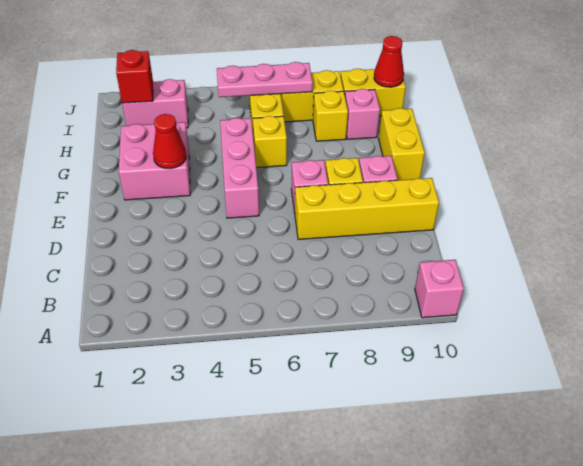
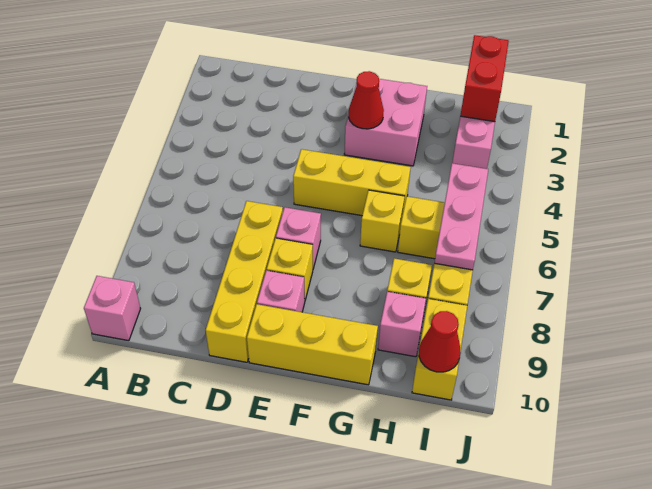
pink 1x3 brick [220,118,259,218] -> yellow 1x3 brick [293,149,411,216]
yellow 1x2 brick [379,108,425,180] -> yellow 1x3 brick [247,304,378,385]
red 1x1 brick [116,50,153,103] -> red 1x2 brick [460,35,509,122]

